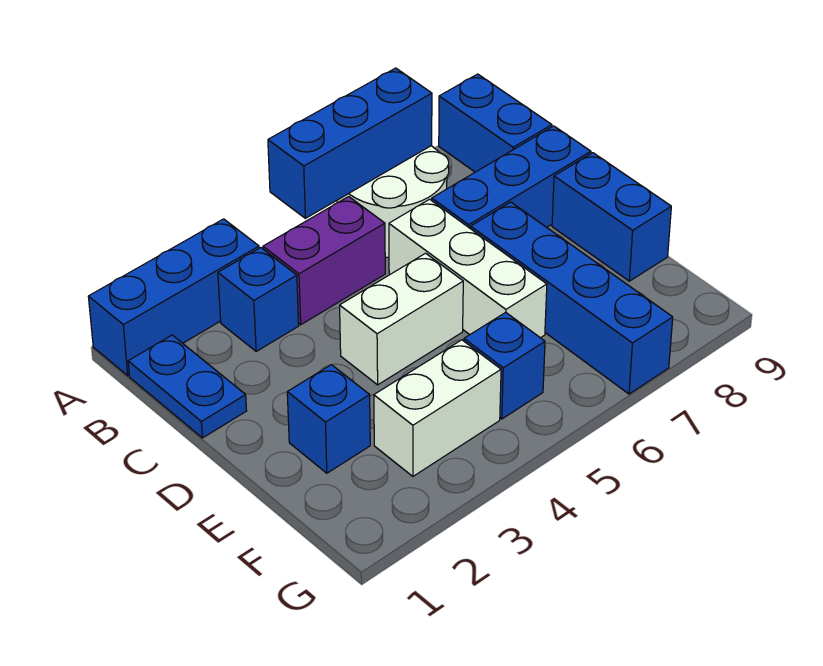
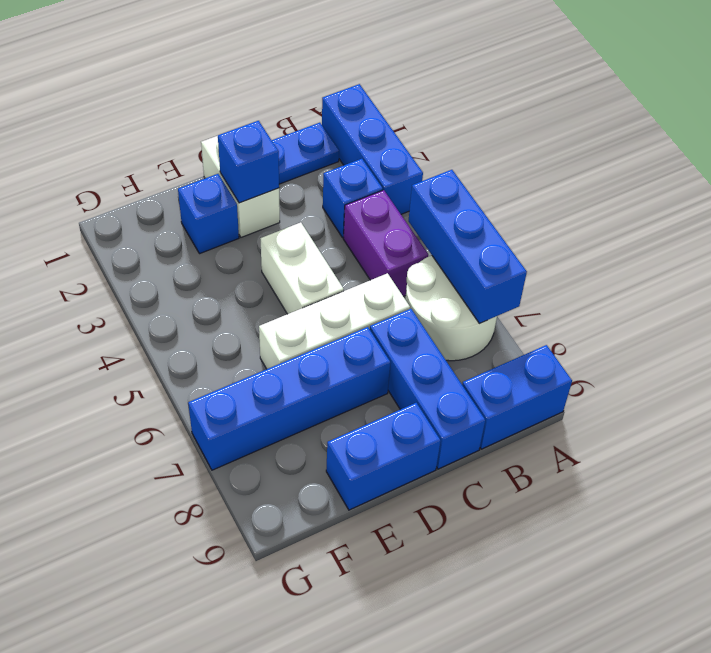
white 1x2 brick [374,340,501,476] -> white 1x2 brick moved to [201,136,280,237]
blue 1x1 brick [464,312,545,419] -> blue 1x1 brick moved to [218,121,279,203]

